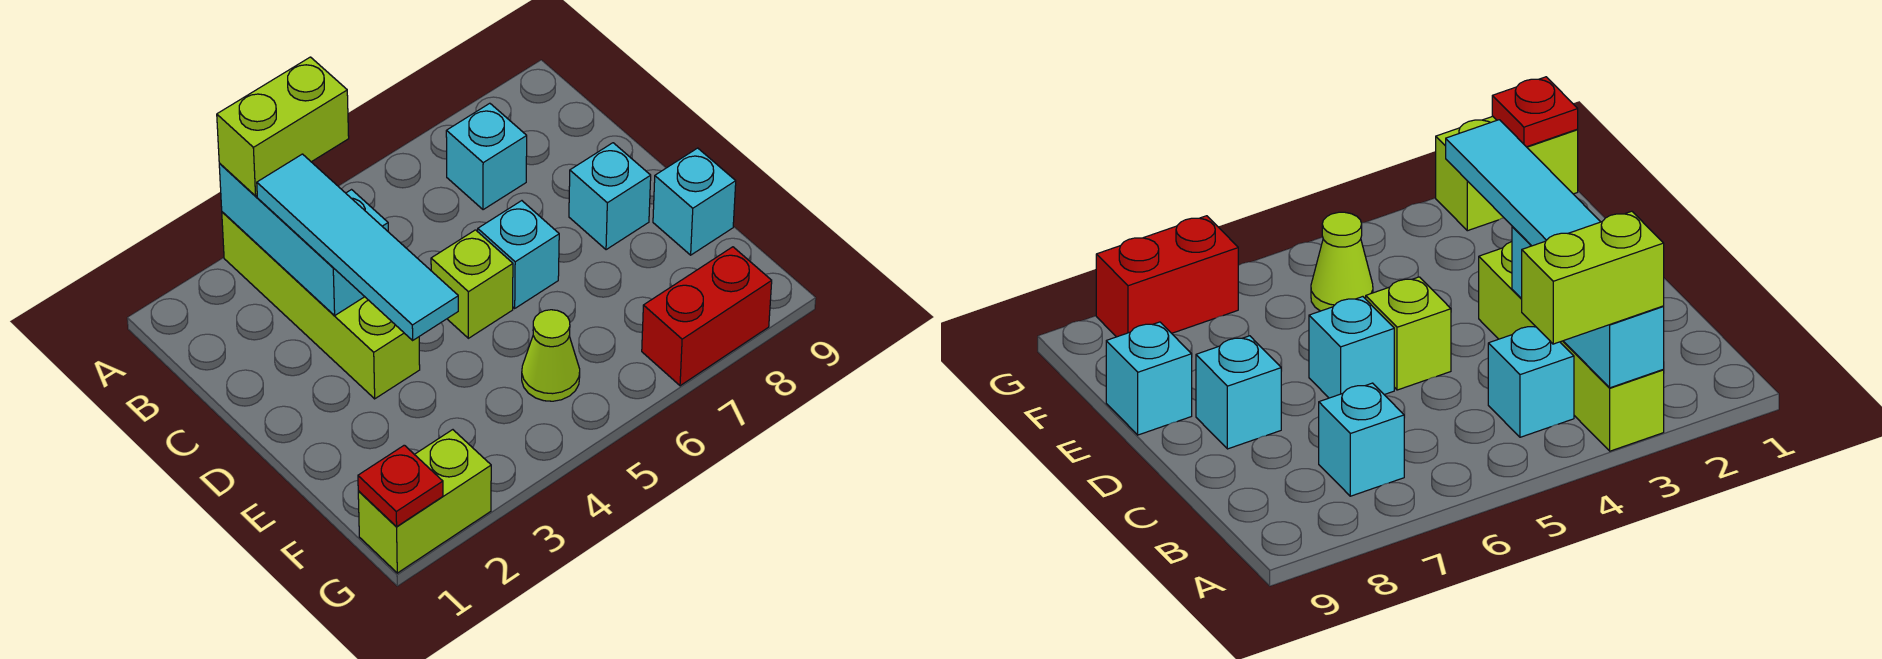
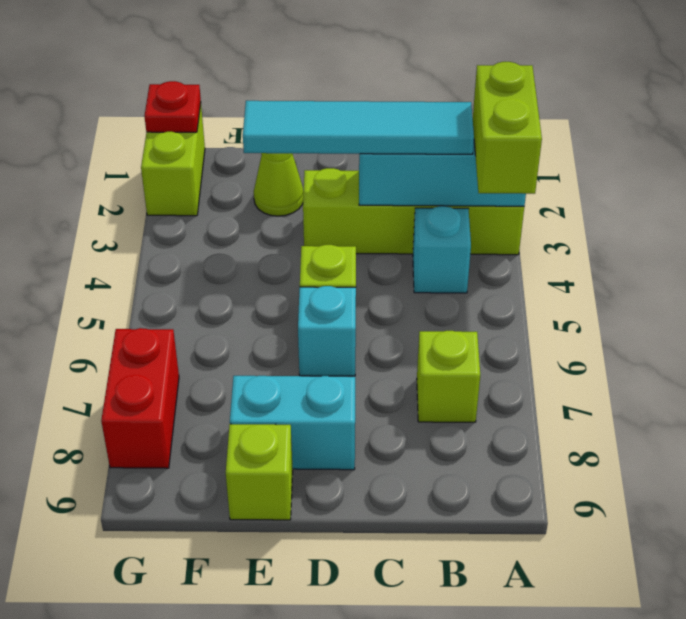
cyan 1x1 brick [446,103,527,210] -> lime 1x1 brick [417,331,480,422]
cyan 1x1 brick [569,143,651,250] -> cyan 1x2 brick [230,376,355,470]
cyan 1x1 brick [653,148,736,255] -> lime 1x1 brick [226,424,293,520]
lime 1x1 cone [522,310,580,401] -> lime 1x1 cone moved to [254,153,304,216]

